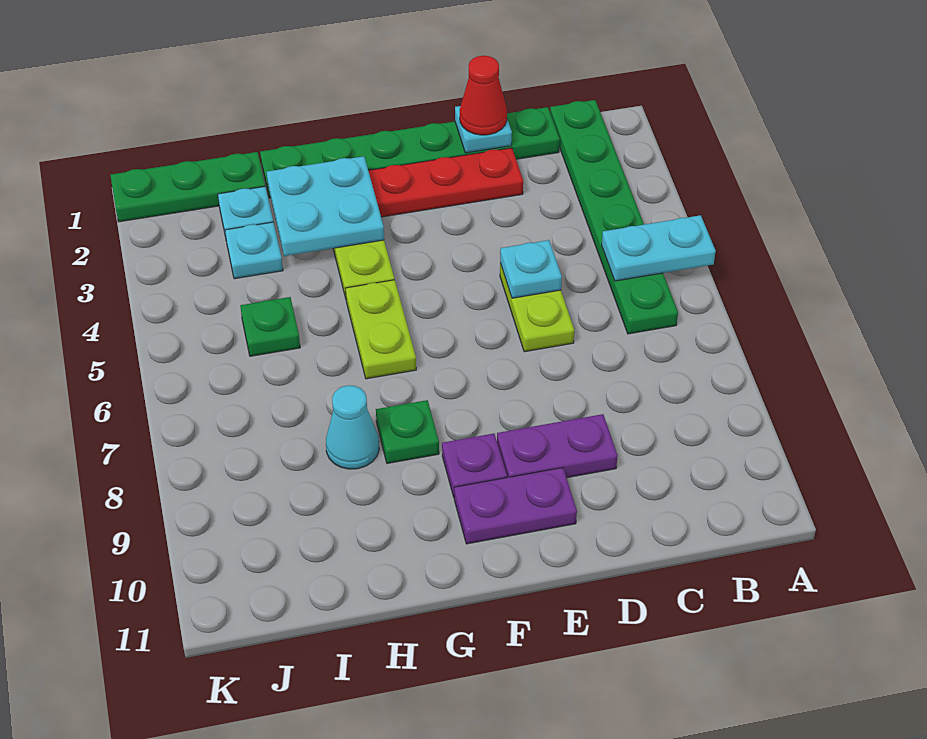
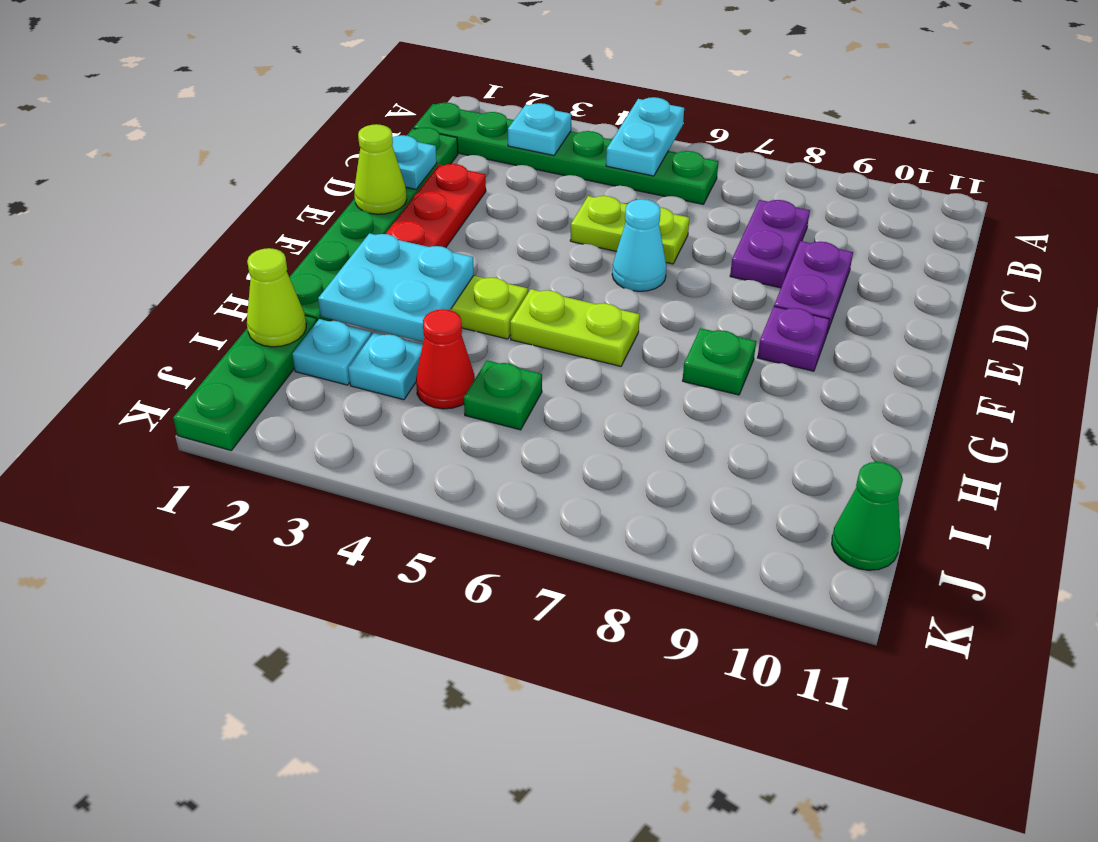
red 1x1 cone [460,56,507,135] -> red 1x1 cone moved to [416,309,475,409]
cyan 1x1 plate [500,240,562,298] -> cyan 1x1 plate moved to [508,103,571,155]
none -> lime 1x1 cone [354,124,407,214]
purple 1x2 plate [454,468,577,544] -> purple 1x2 plate moved to [730,200,810,288]
cyan 1x1 cone [326,385,379,469] -> cyan 1x1 cone moved to [612,199,667,291]
none -> lime 1x1 cone [247,248,306,347]
none -> green 1x1 cone [832,462,903,570]

